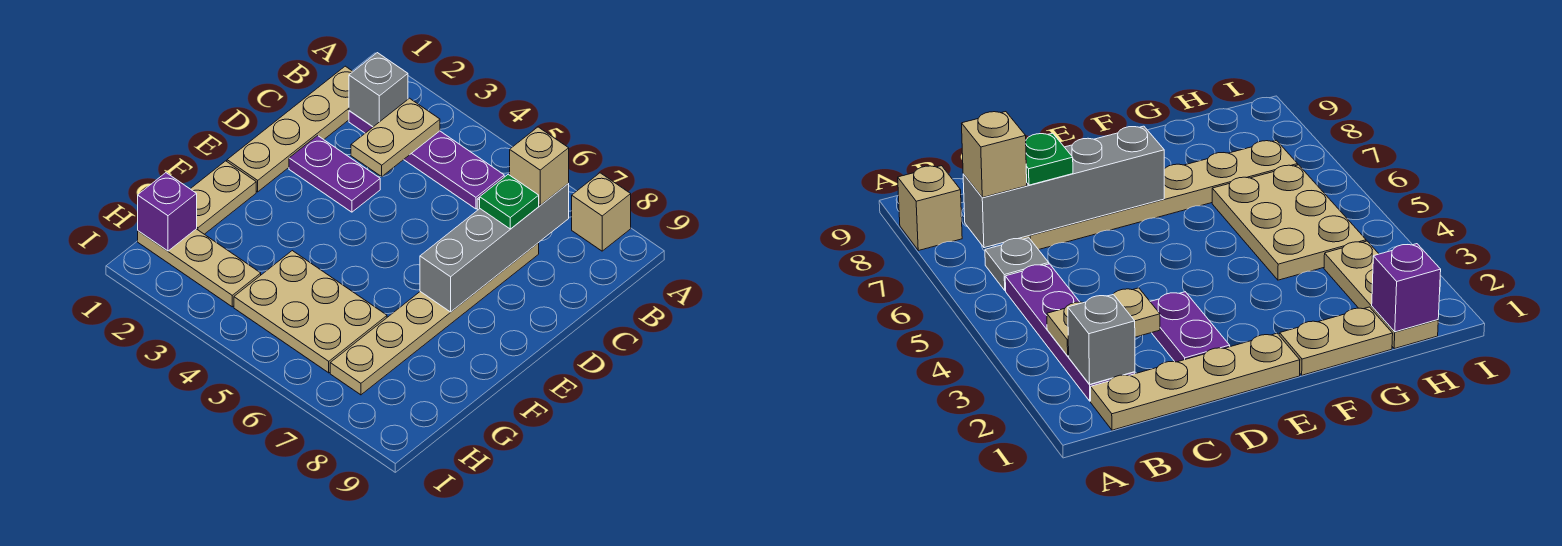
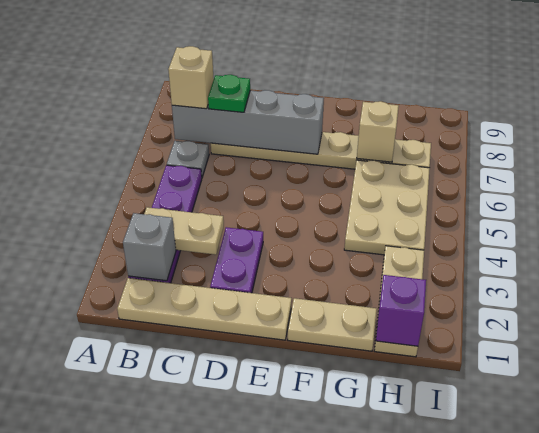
tan 1x1 brick [572,173,631,251] -> tan 1x1 brick moved to [357,101,399,162]

